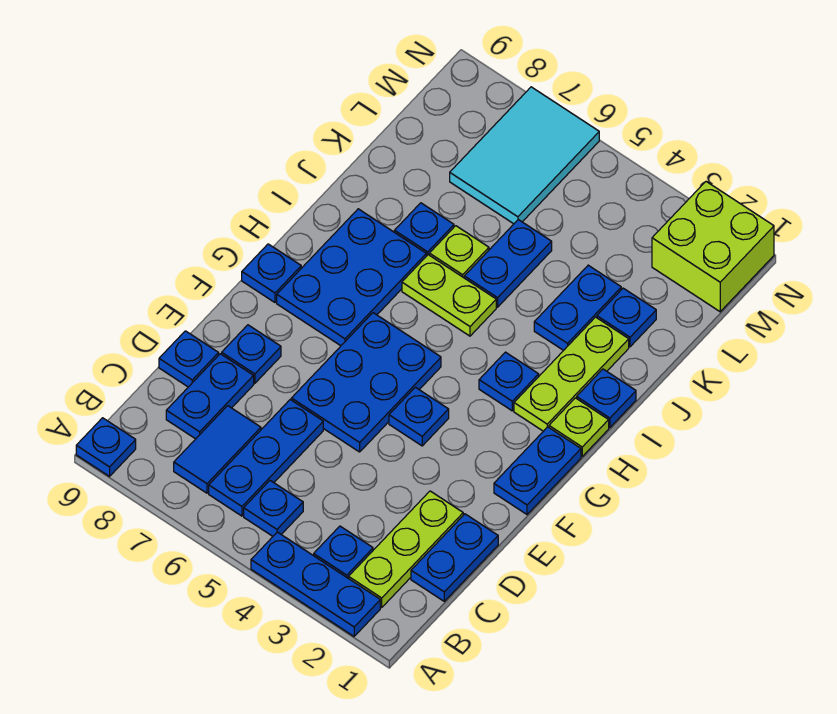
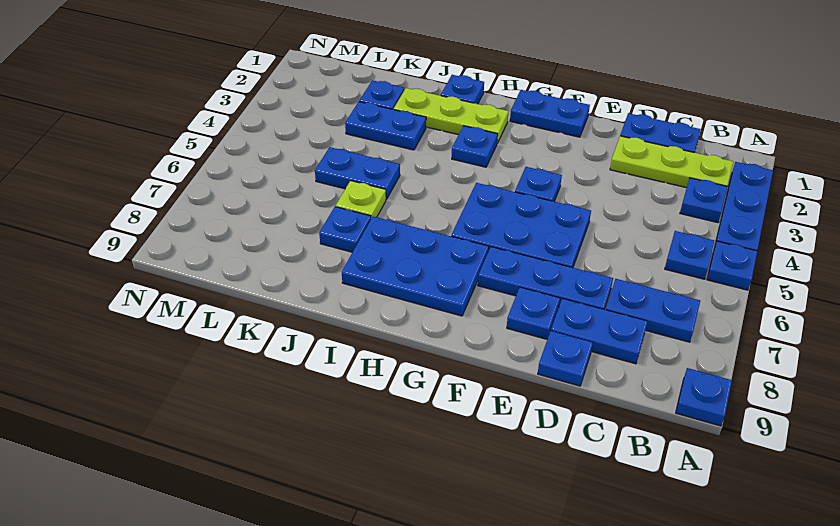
blue 1x3 plate [209,400,323,516] -> blue 1x3 plate moved to [478,247,613,309]
blue 1x2 tile [174,406,261,493] -> blue 1x2 plate [606,279,700,342]
blue 1x1 plate [242,244,301,302] -> blue 1x1 plate moved to [707,241,757,290]
lime 1x1 plate [549,398,609,456] -> none
lime 1x2 plate [402,255,496,336] -> none
cyan 2x3 tile [450,87,599,224] -> none
lime 2x2 brick [652,182,774,312] -> none

